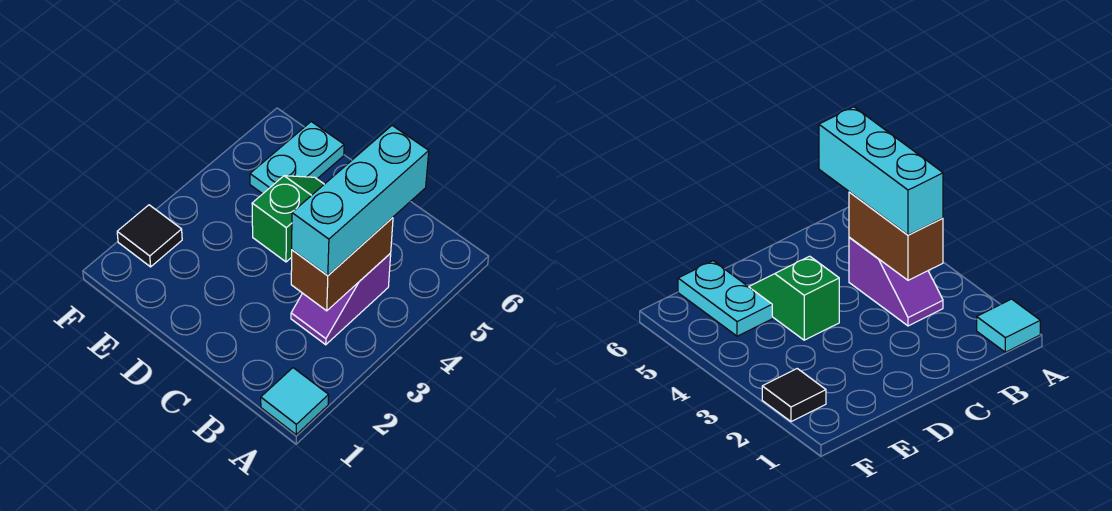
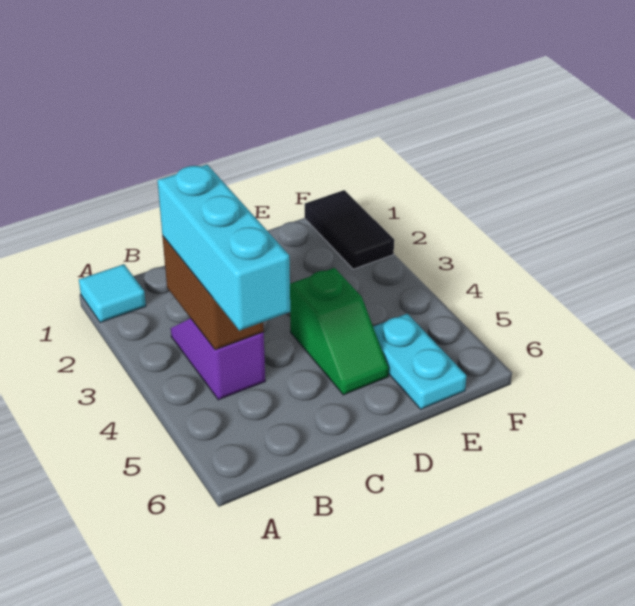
black 1x1 tile [117,205,182,267] -> black 1x2 tile [305,190,394,269]

